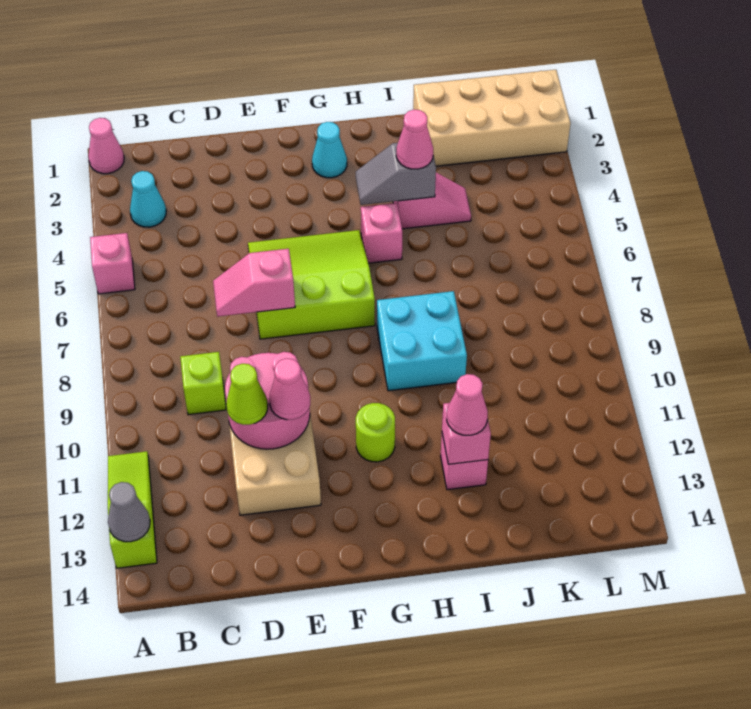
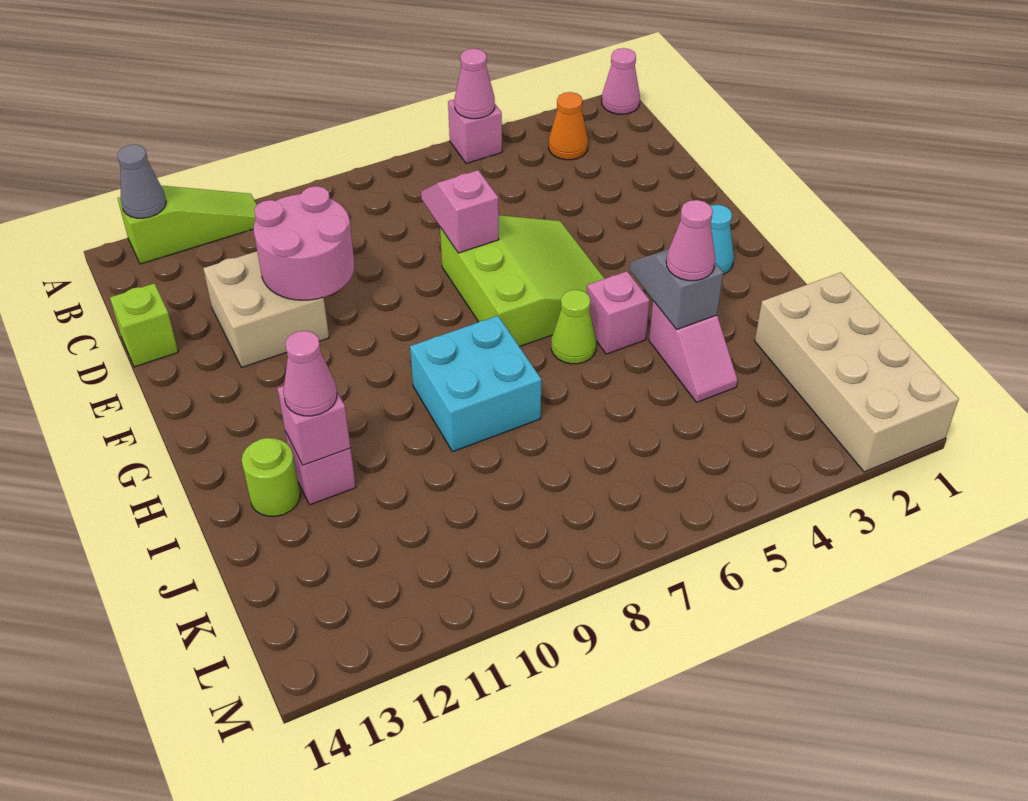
cyan 1x1 cone [130,171,166,227] -> orange 1x1 cone [549,92,588,160]
lime 1x1 brick [180,352,226,415] -> lime 1x1 brick moved to [110,283,178,367]
lime 1x1 cone [226,364,268,425] -> lime 1x1 cone moved to [551,290,596,364]
pink 1x1 cone [269,358,310,420] -> pink 1x1 cone moved to [454,49,495,119]
lime 1x1 round brick [356,403,395,462] -> lime 1x1 round brick moved to [242,438,300,516]

